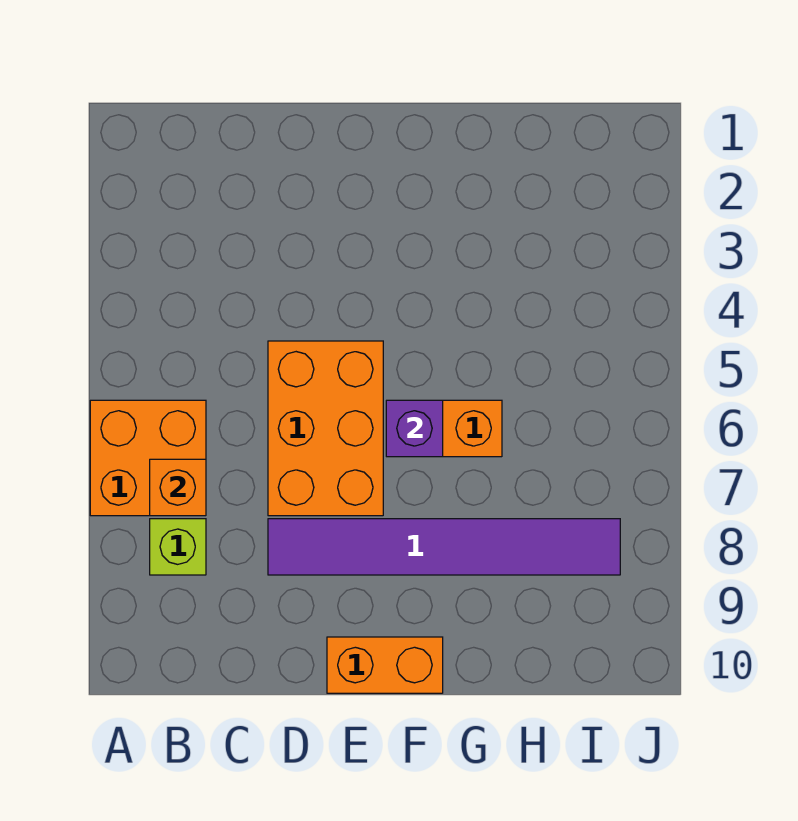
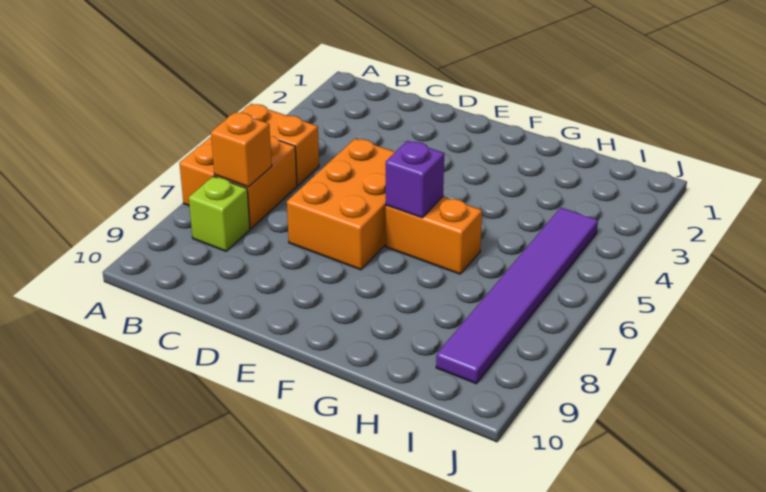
purple 1x6 tile [268,519,620,575] -> purple 1x6 tile turned to [436,208,598,384]
orange 1x2 brick [327,637,443,693] -> orange 1x2 brick moved to [240,104,319,186]

